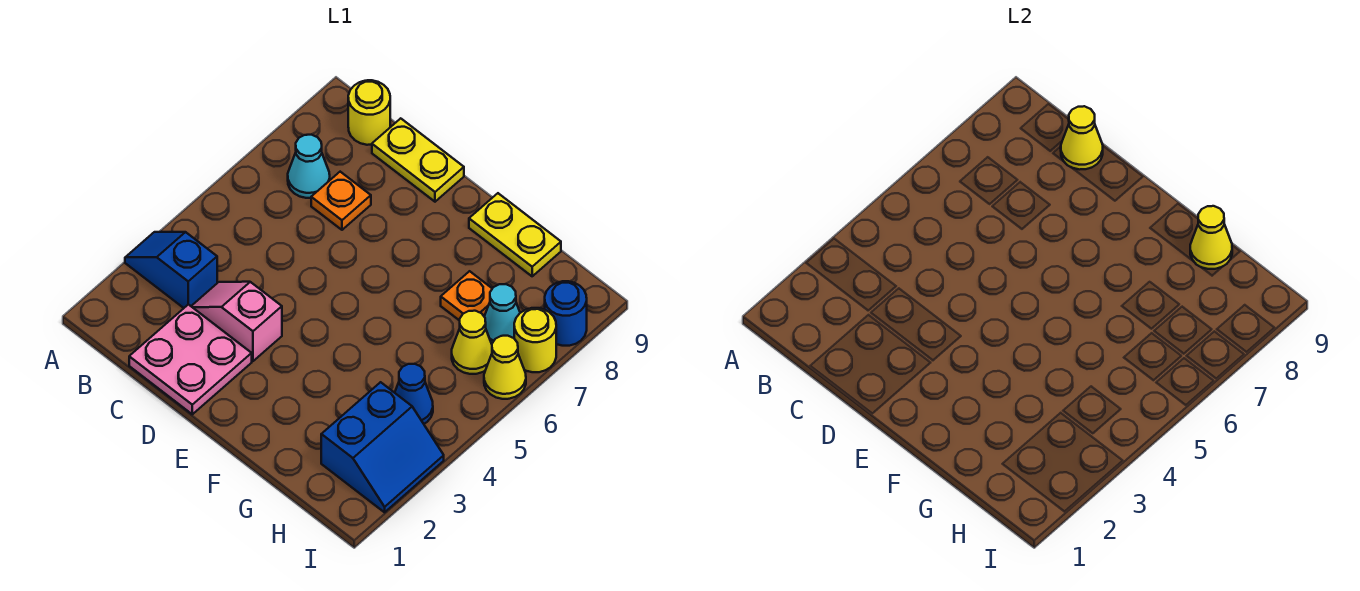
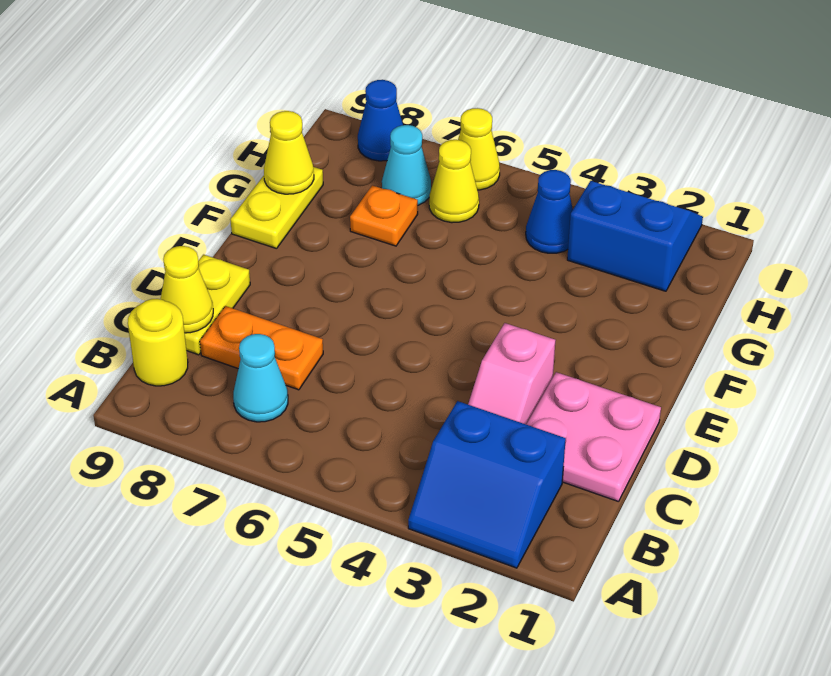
blue 1x2 slope [125,232,217,308] -> blue 2x2 slope [408,401,566,568]
orange 1x1 plate [311,172,371,230] -> orange 1x2 plate [200,306,323,390]
yellow 1x1 round brick [514,308,556,372] -> none
blue 1x1 round brick [545,281,587,346] -> blue 1x1 cone [358,80,403,161]

